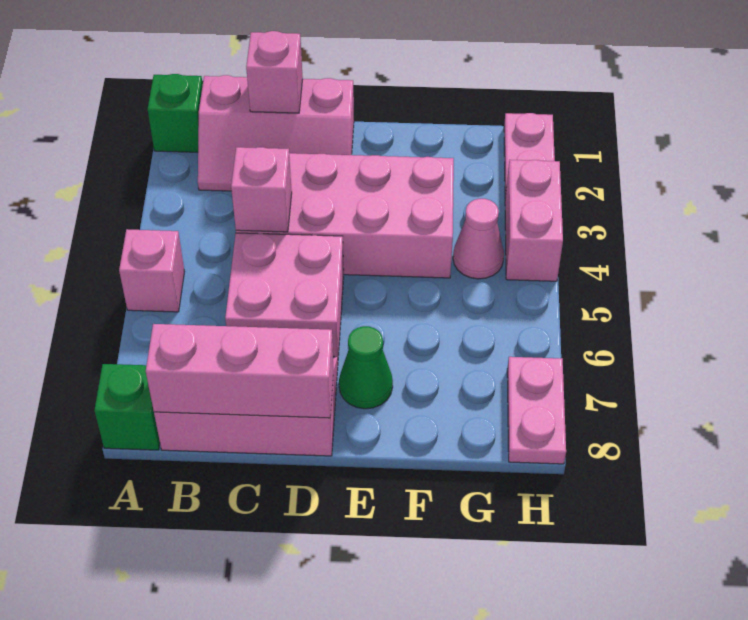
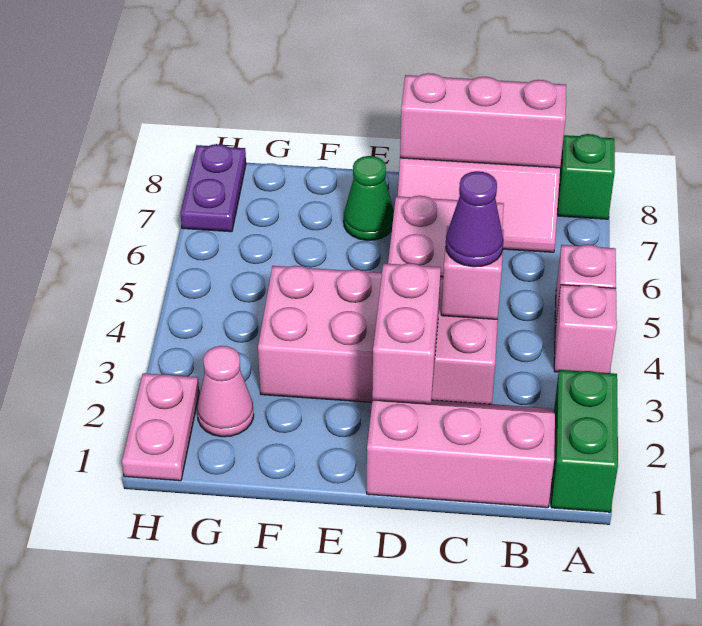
green 1x1 brick [148,74,203,152] -> green 1x2 brick [551,370,618,512]
pink 1x1 brick [246,31,303,113] -> pink 1x1 brick moved to [554,285,617,373]
none -> purple 1x1 cone [446,171,504,267]
pink 1x1 cone [453,199,504,279] -> pink 1x1 cone moved to [197,346,254,437]
pink 1x2 brick [505,160,563,281] -> pink 1x2 brick moved to [372,263,441,404]
pink 1x2 plate [507,357,566,464] -> purple 1x2 plate [180,144,246,232]

